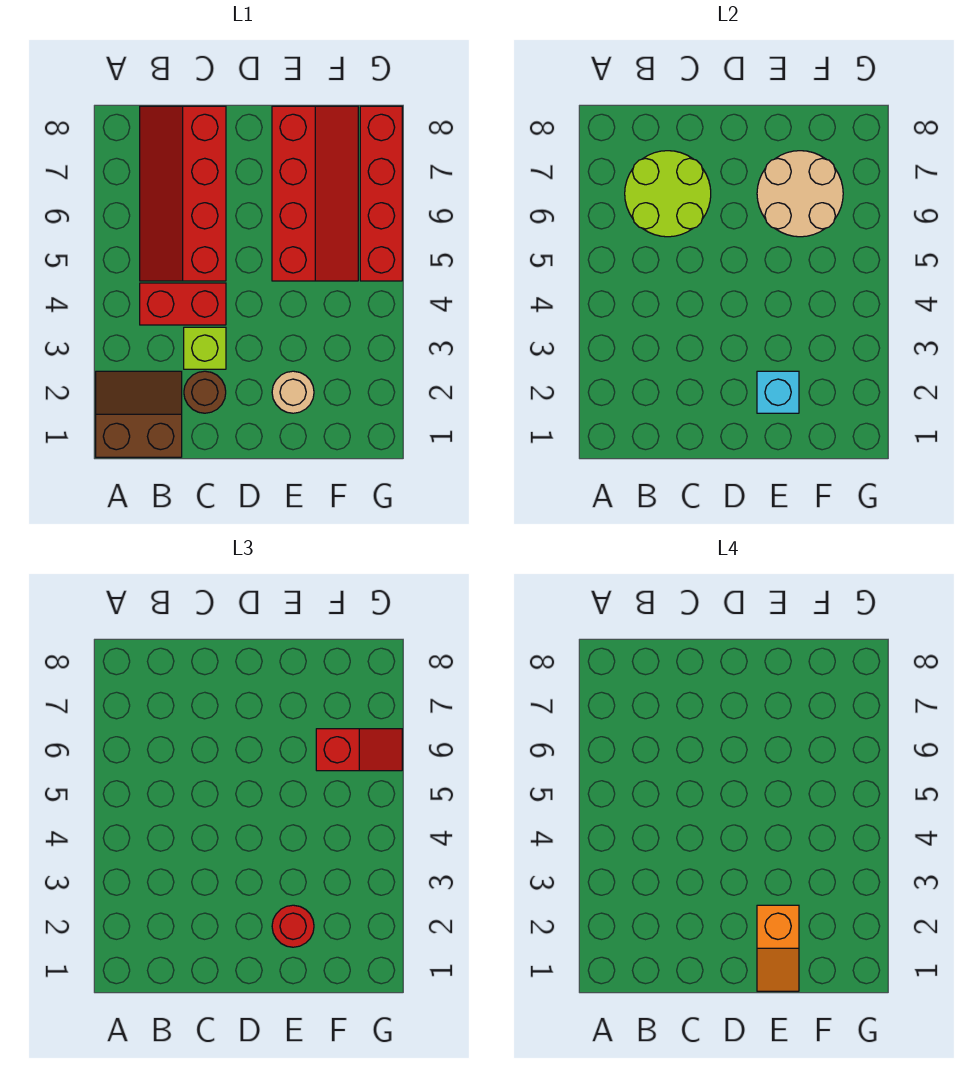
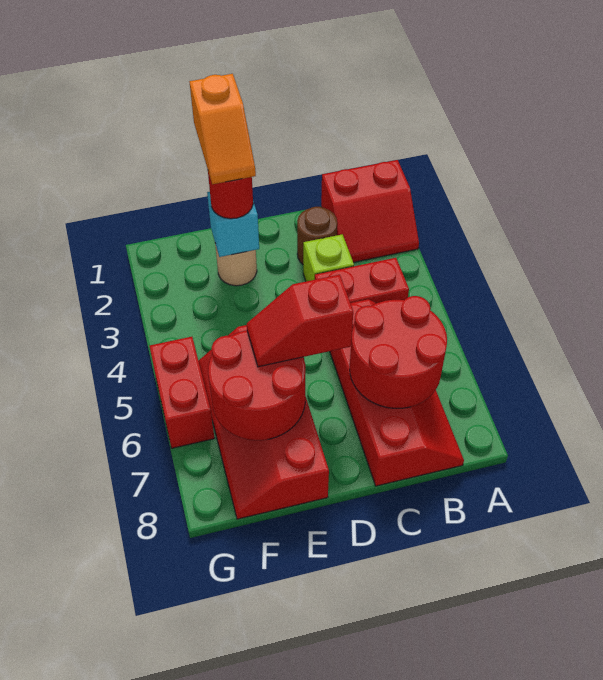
brown 2x2 slope [96,371,182,457] -> red 2x2 slope [321,160,419,262]
lime 2x2 round brick [625,151,711,237] -> red 2x2 round brick [350,296,447,408]
orange 1x2 slope [757,905,799,991] -> orange 1x2 slope turned to [189,74,256,184]
tan 2x2 round brick [757,151,843,237] -> red 2x2 round brick [208,330,305,440]
red 1x2 slope [316,729,402,771] -> red 1x2 slope moved to [247,275,353,367]
red 1x4 brick [360,106,402,281] -> red 1x2 brick [150,337,214,448]

